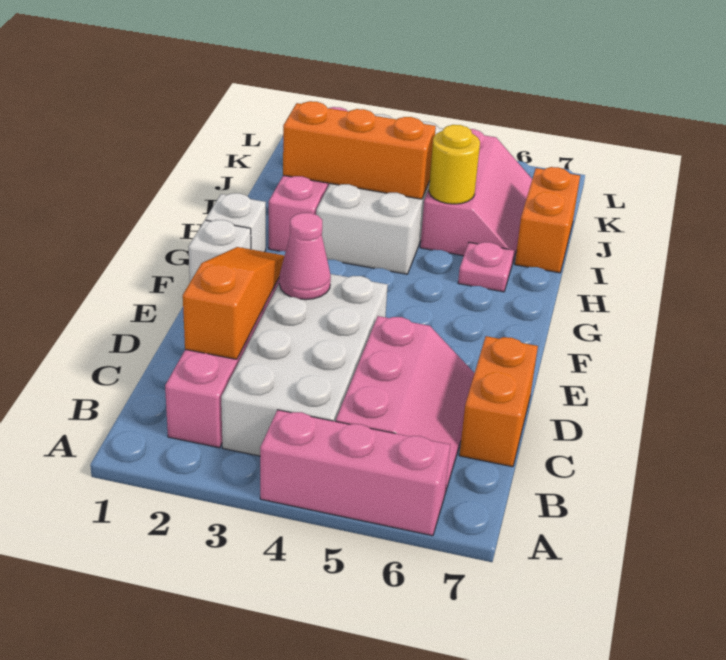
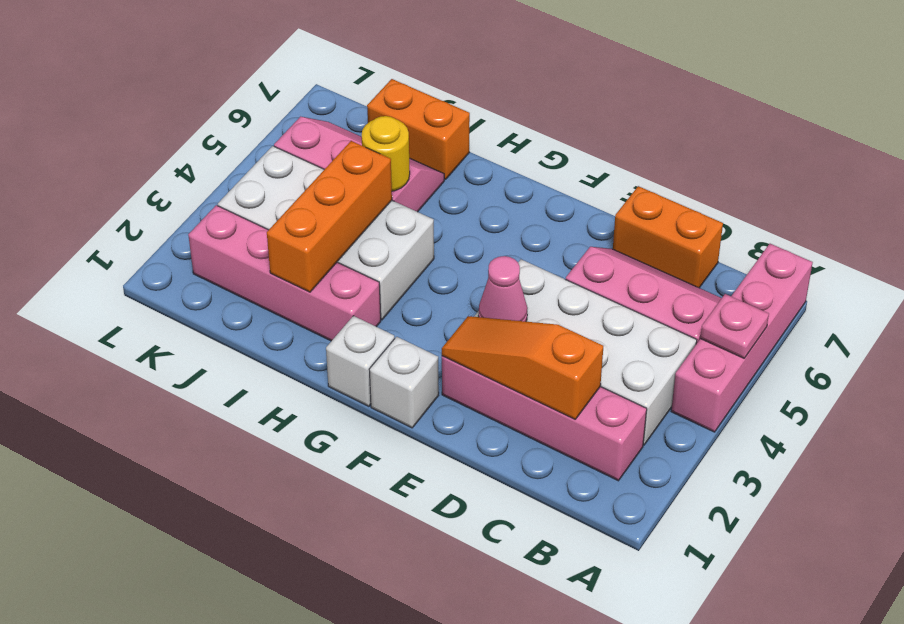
pink 1x3 brick [260,410,450,536] -> pink 1x4 brick [671,244,813,432]
pink 1x1 plate [458,242,514,292] -> pink 1x1 plate moved to [700,294,769,358]

